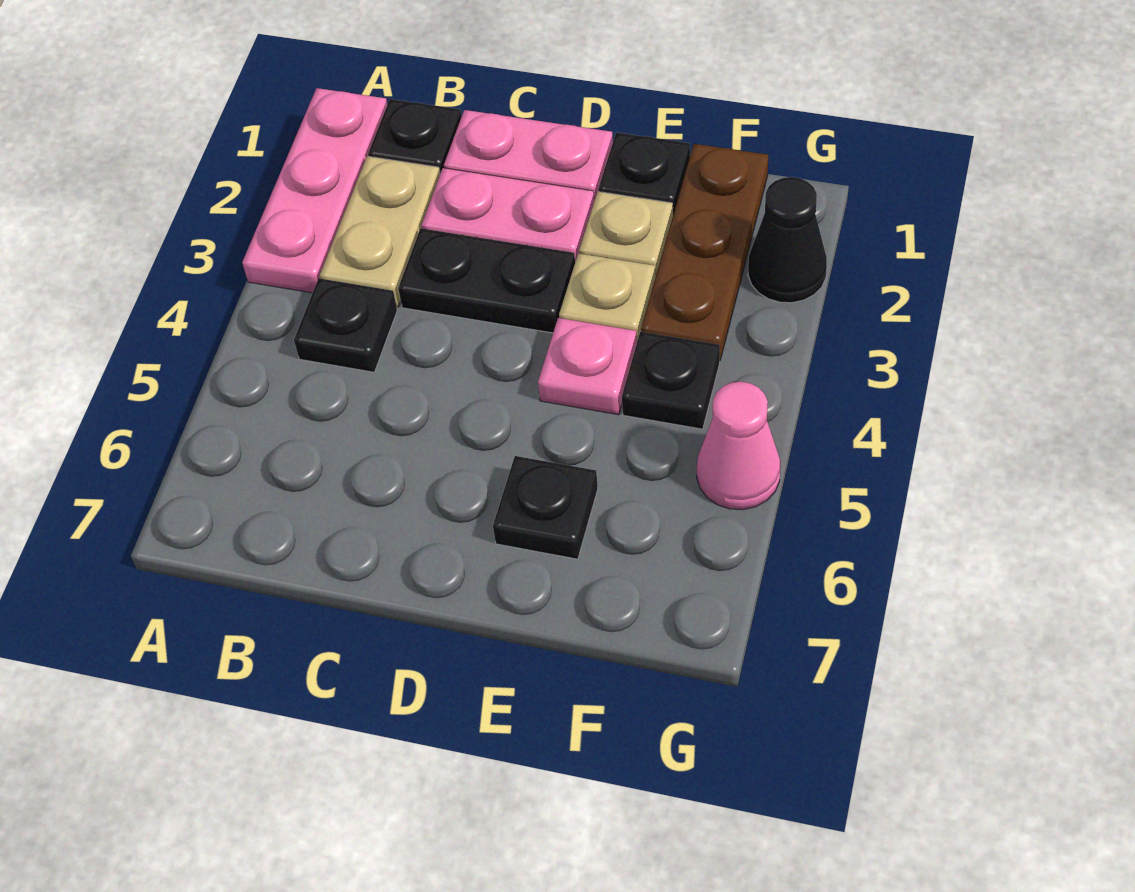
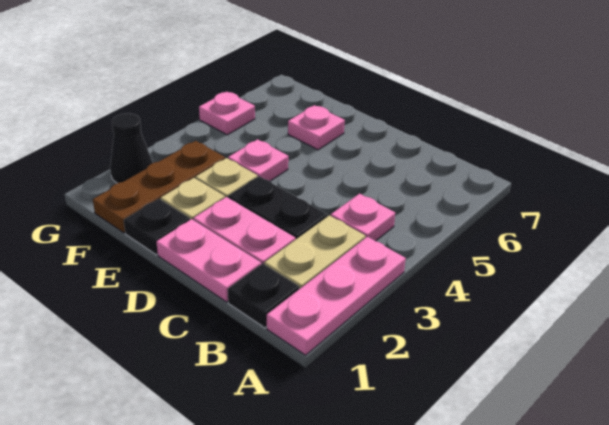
black 1x1 plate [294,278,397,372] -> pink 1x1 plate [331,194,395,241]
black 1x1 plate [493,456,598,559] -> pink 1x1 plate [288,105,345,150]
black 1x1 plate [622,332,720,429] -> none
pink 1x1 cone [697,382,780,510] -> pink 1x1 plate [199,92,255,135]

